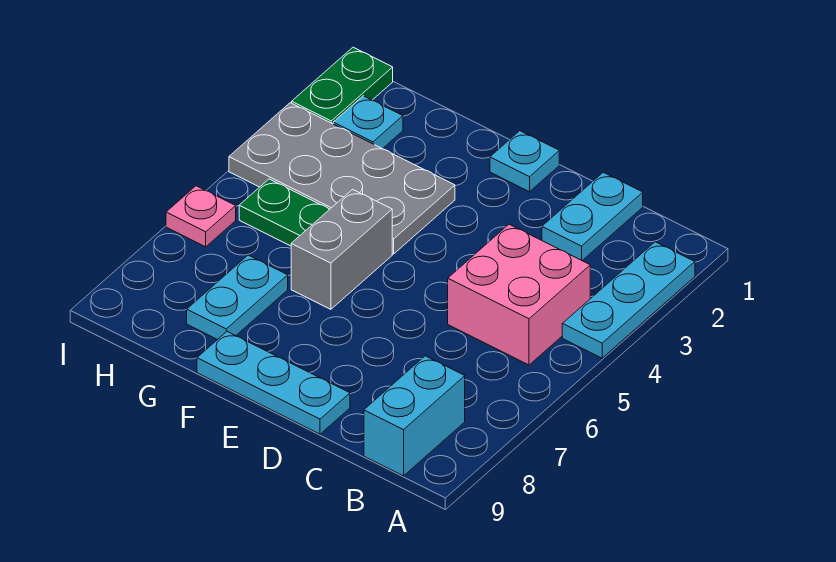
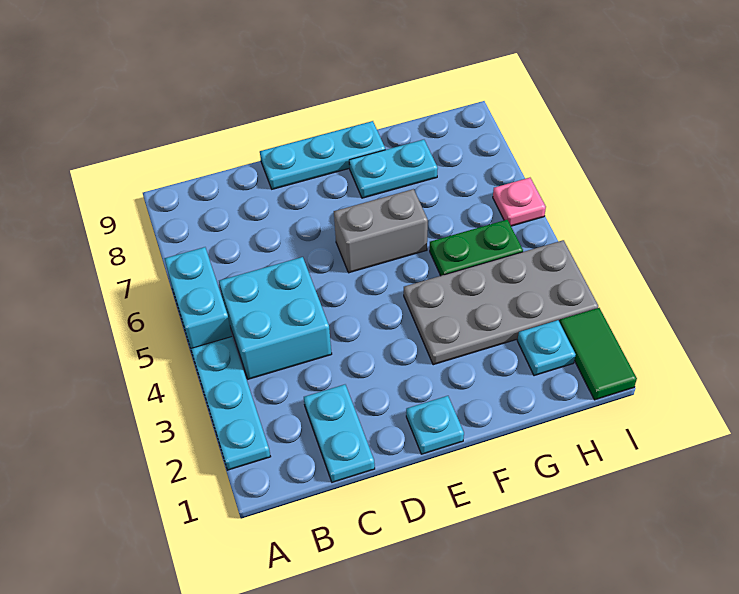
pink 2x2 brick [448,224,590,365] -> cyan 2x2 brick [219,257,332,379]
cyan 1x2 brick [364,356,465,476] -> cyan 1x2 brick moved to [165,247,232,348]
grey 1x2 brick [291,189,392,309] -> grey 1x2 brick turned to [334,189,428,273]
cyan 1x2 plate [187,255,288,340] -> cyan 1x2 plate turned to [349,140,438,198]
green 1x2 plate [292,47,393,124] -> green 1x2 tile [560,308,637,400]

